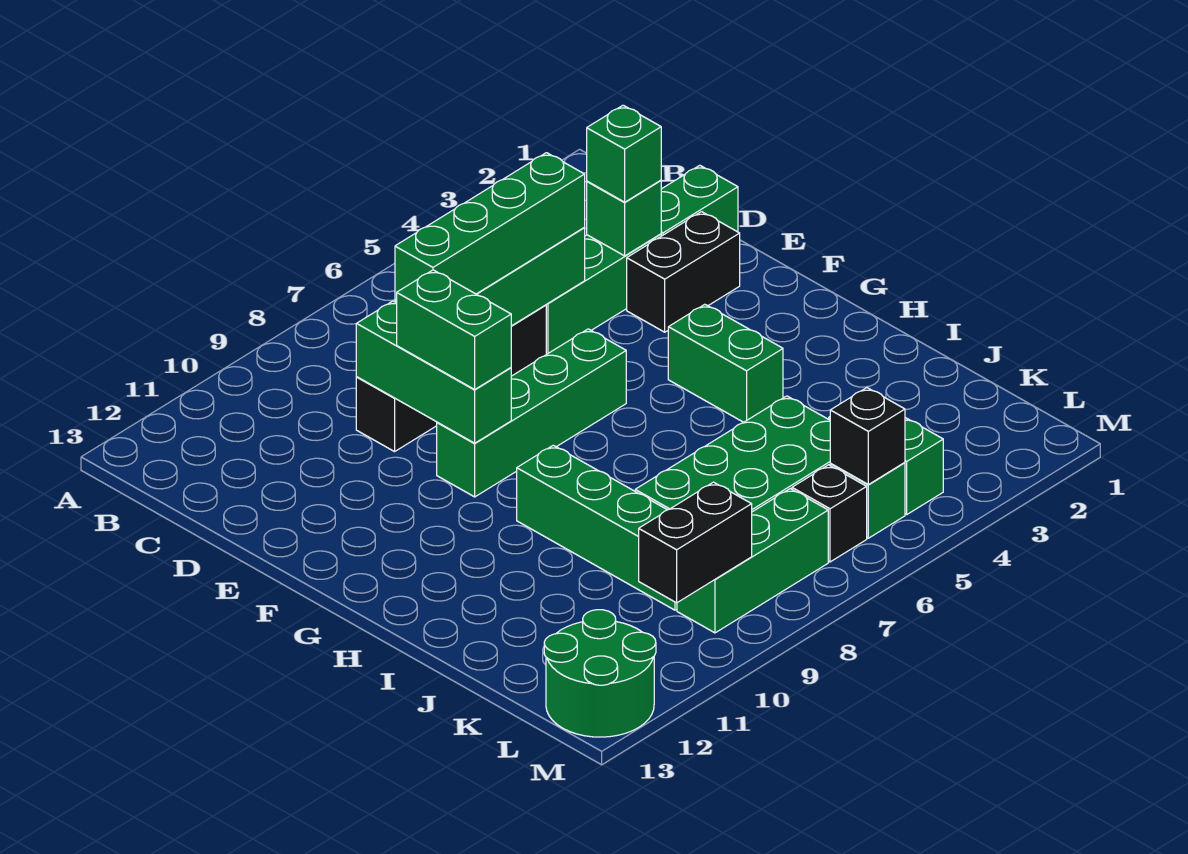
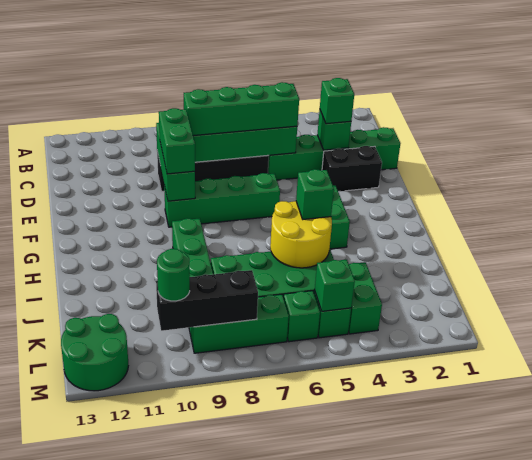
none -> yellow 2x2 round brick [270,201,332,268]
none -> green 1x1 brick [296,169,334,219]
black 1x1 brick [830,388,905,485] -> green 1x1 brick [315,260,355,311]
black 1x1 brick [792,465,867,562] -> green 1x1 brick [283,291,320,342]
black 1x2 brick [639,482,752,603] -> black 1x3 brick [156,270,258,331]
none -> green 1x1 round brick [157,249,190,301]

